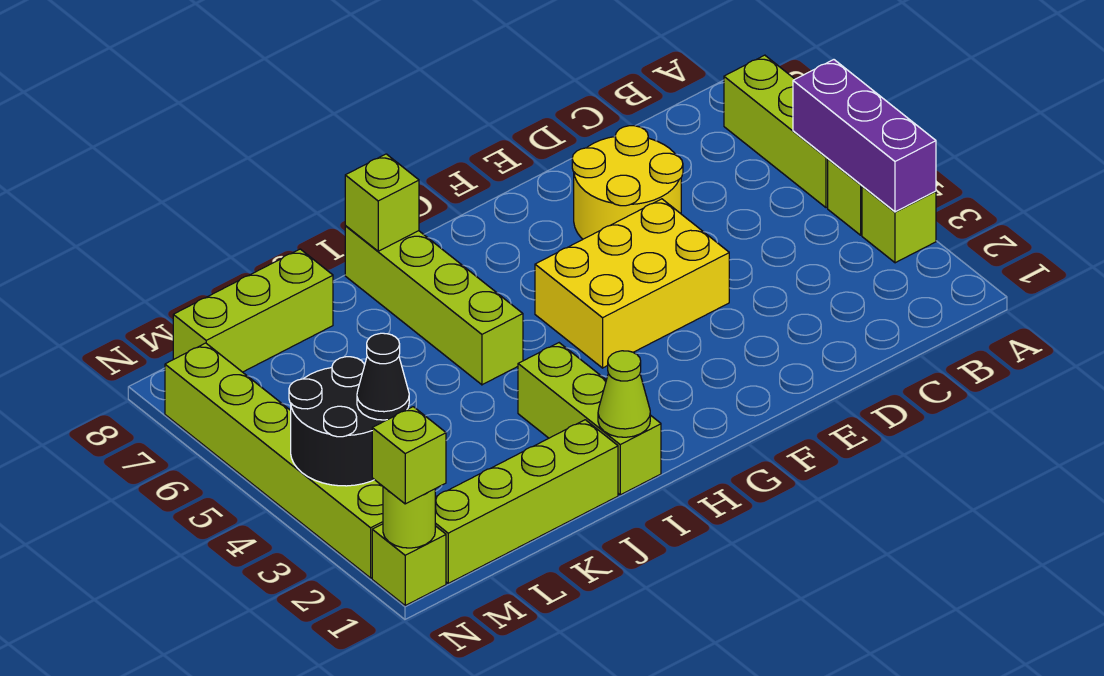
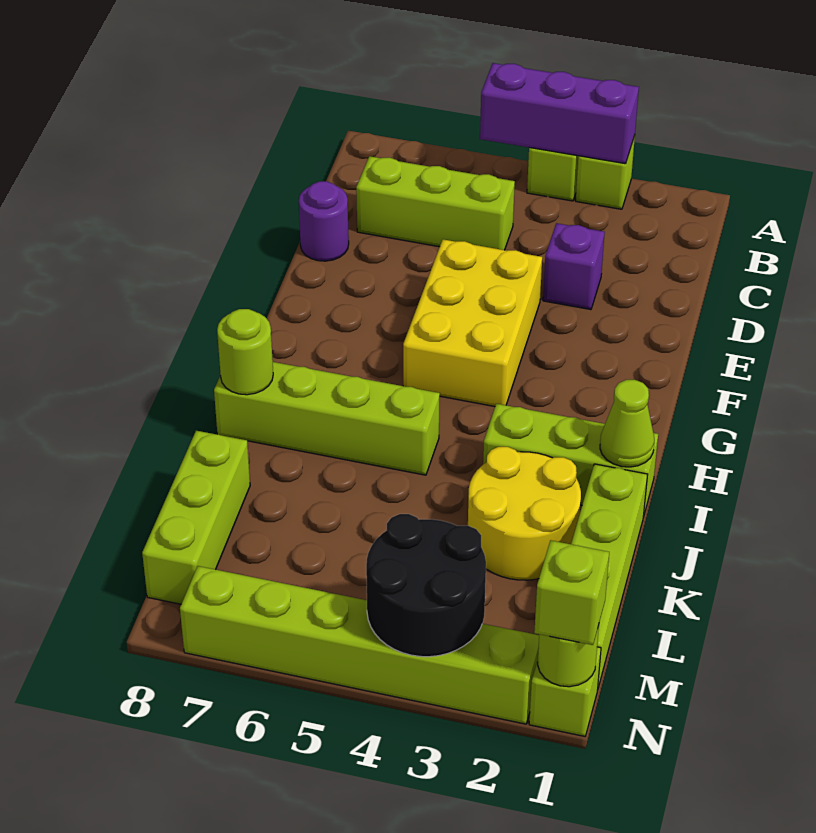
lime 1x3 brick [724,55,828,208] -> lime 1x3 brick moved to [356,156,515,250]
none -> purple 1x1 brick [543,223,605,310]
yellow 2x2 round brick [572,126,683,239] -> yellow 2x2 round brick moved to [468,447,581,580]
none -> purple 1x1 round brick [299,181,349,261]
lime 1x1 brick [345,154,419,251] -> lime 1x1 round brick [217,309,273,395]
black 1x1 cone [357,333,409,420] -> none

